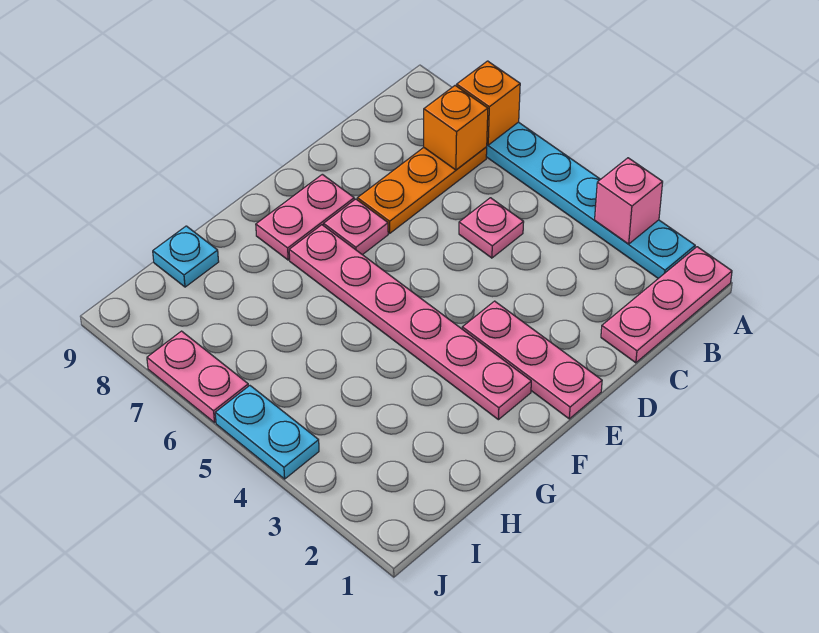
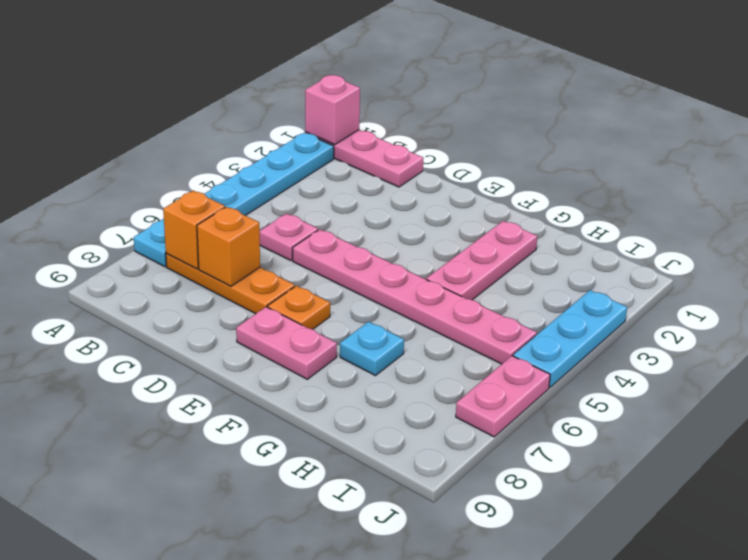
pink 1x1 brick [595,158,663,244] -> pink 1x1 brick moved to [305,75,360,145]
orange 1x1 brick [457,61,520,145] -> orange 1x1 brick moved to [197,207,260,286]
pink 1x3 plate [462,301,602,419] -> pink 1x3 plate moved to [426,221,537,300]
pink 1x1 plate [324,199,388,255] -> orange 1x1 plate [268,286,330,329]
pink 1x6 plate [289,225,531,420] -> pink 1x6 plate turned to [293,229,537,364]
cyan 1x1 plate [153,226,219,287] -> cyan 1x1 plate moved to [340,322,404,376]
cyan 1x2 plate [215,386,319,479] -> cyan 1x3 plate [513,290,627,388]

